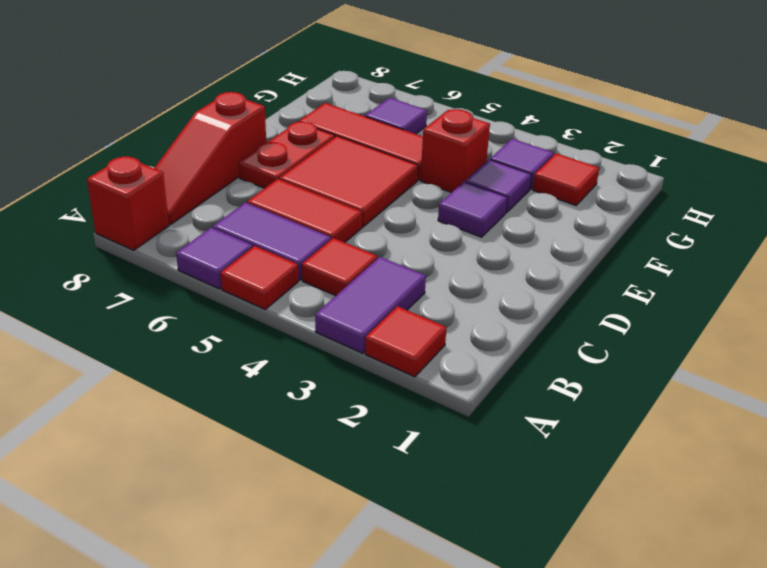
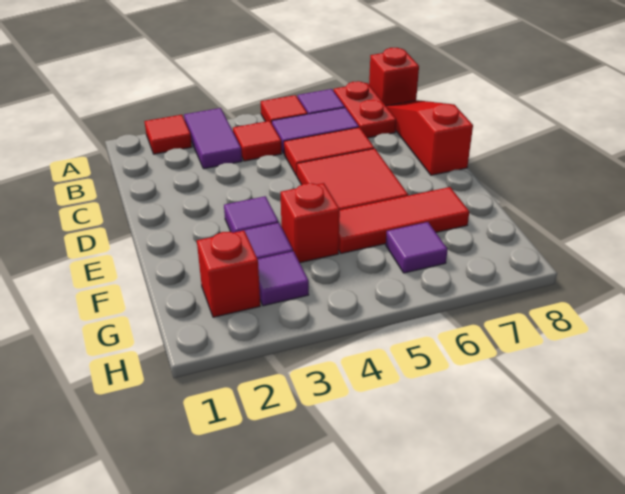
red 1x2 plate [239,122,335,188] -> red 1x2 plate moved to [334,81,396,138]
red 1x1 tile [533,153,599,205] -> red 1x1 brick [197,231,260,317]

